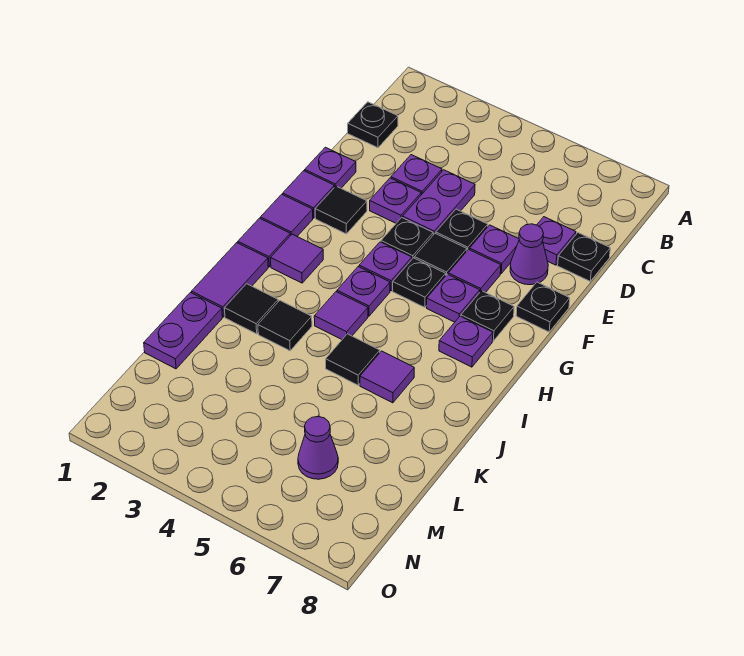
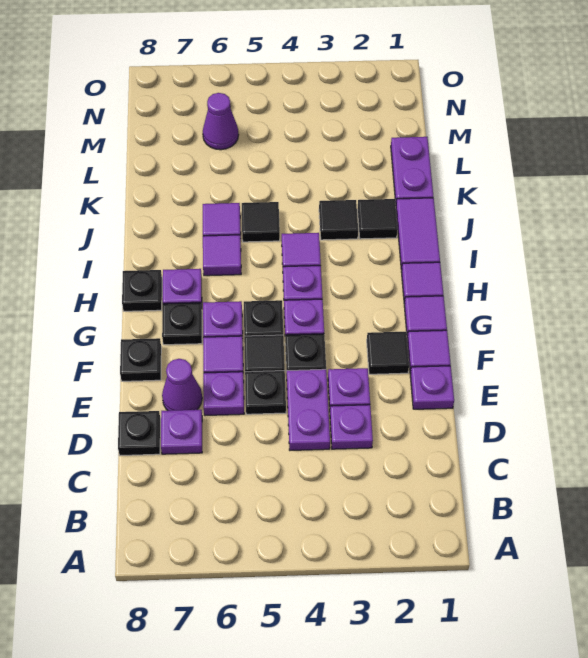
black 1x1 plate [348,102,398,148] -> black 1x1 plate moved to [122,270,162,311]
purple 1x1 tile [271,234,323,283] -> purple 1x1 tile moved to [203,235,241,276]

